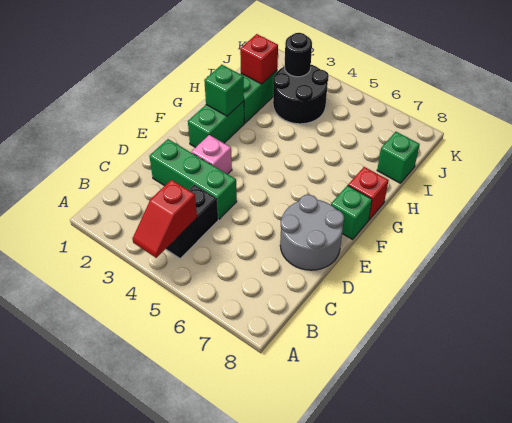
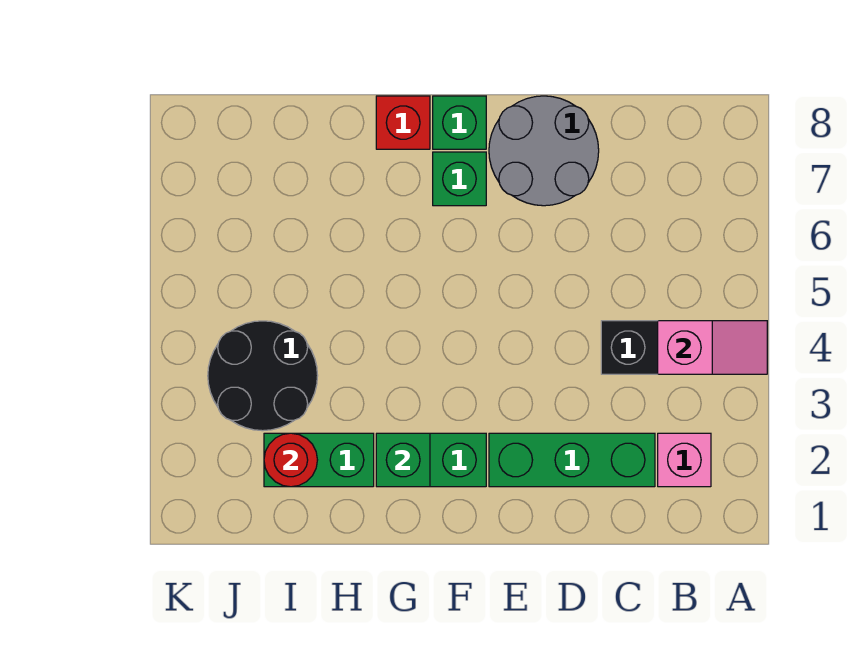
red 1x2 slope [132,180,197,258] -> pink 1x2 slope [658,321,767,374]
green 1x3 brick [149,139,237,219] -> green 1x3 brick turned to [489,433,655,487]
pink 1x1 brick [191,135,232,174] -> pink 1x1 brick moved to [658,433,711,487]
red 1x1 brick [240,34,278,84] -> red 1x1 round brick [264,433,317,487]
green 1x1 brick [377,132,420,183] -> green 1x1 brick moved to [433,152,486,206]
black 1x1 round brick [284,33,312,77] -> none

